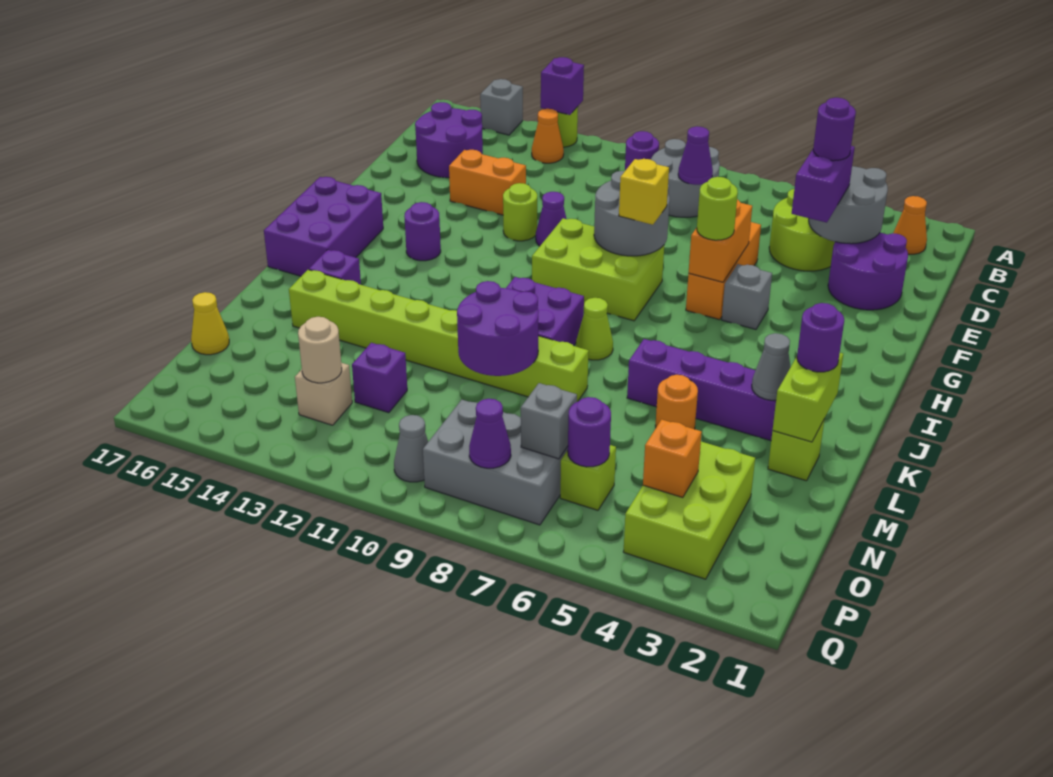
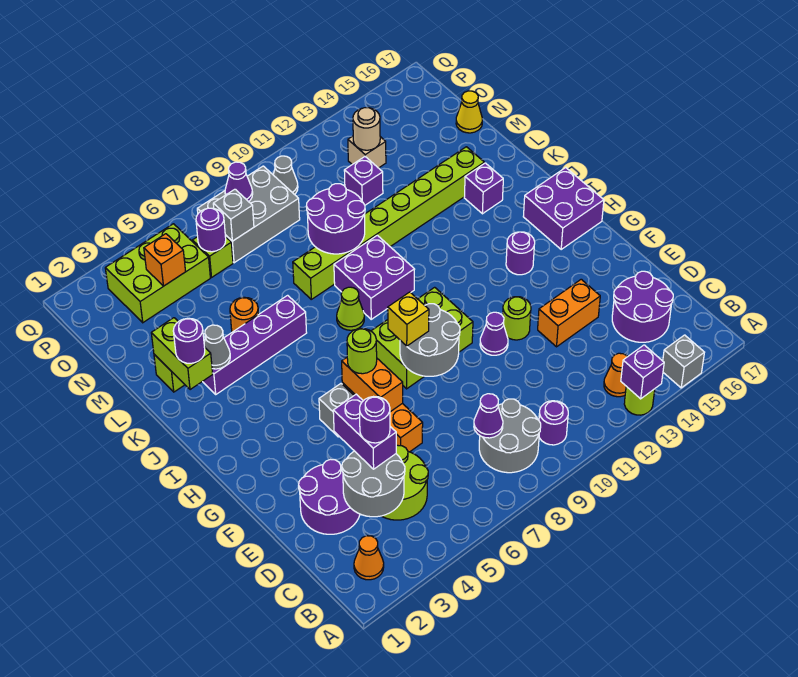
purple 2x3 brick [264,177,383,276] -> purple 2x2 brick [523,168,604,249]
lime 2x3 brick [623,442,755,579] -> lime 2x3 brick turned to [105,224,210,323]

